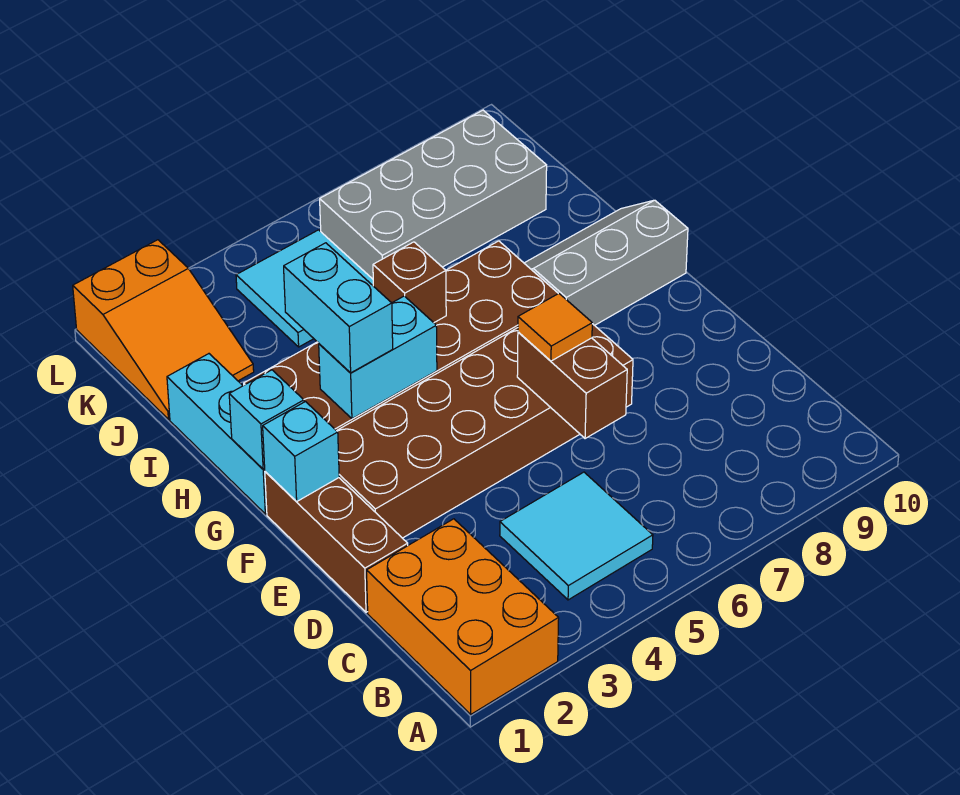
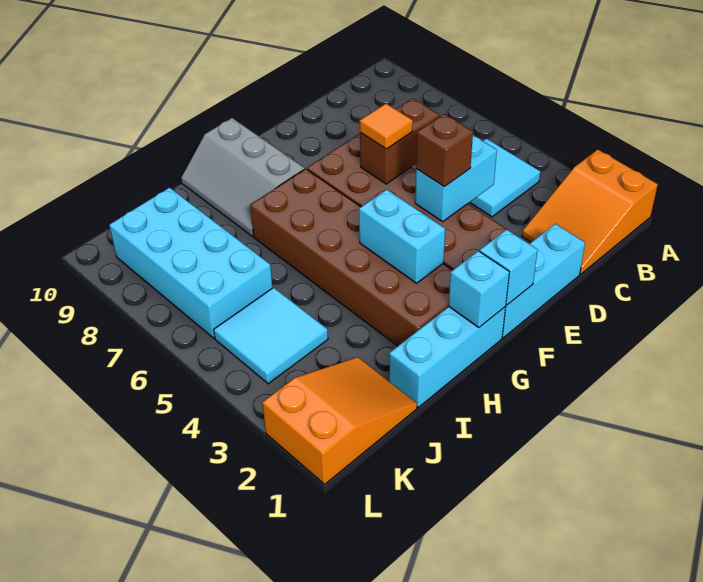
orange 2x3 brick [367,519,559,714] -> orange 2x3 slope [522,150,658,274]
brown 1x3 brick [265,472,408,612] -> cyan 1x3 brick [502,224,585,338]
cyan 1x2 brick [284,243,393,373] -> cyan 1x2 brick moved to [415,135,497,222]
brown 1x1 brick [373,242,446,323] -> brown 1x1 brick moved to [416,114,473,187]
grey 2x4 brick [320,110,547,279] -> cyan 2x4 brick [109,188,272,338]

